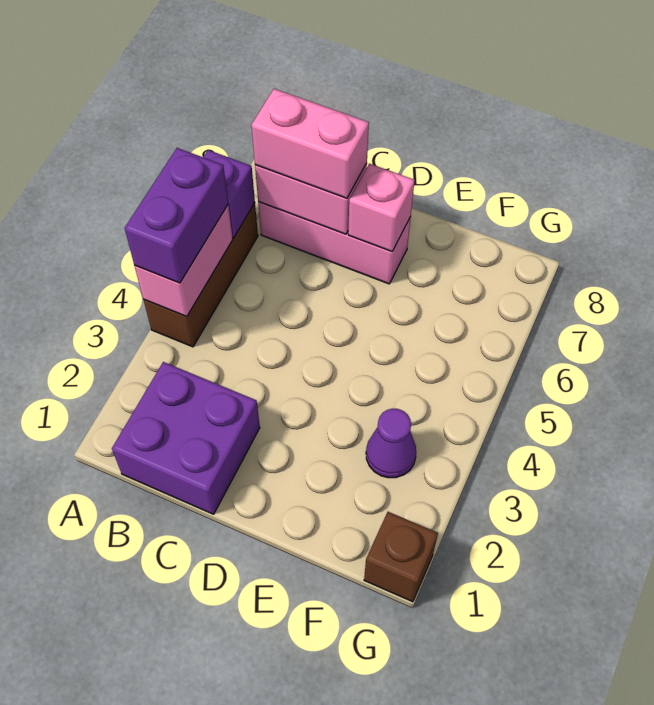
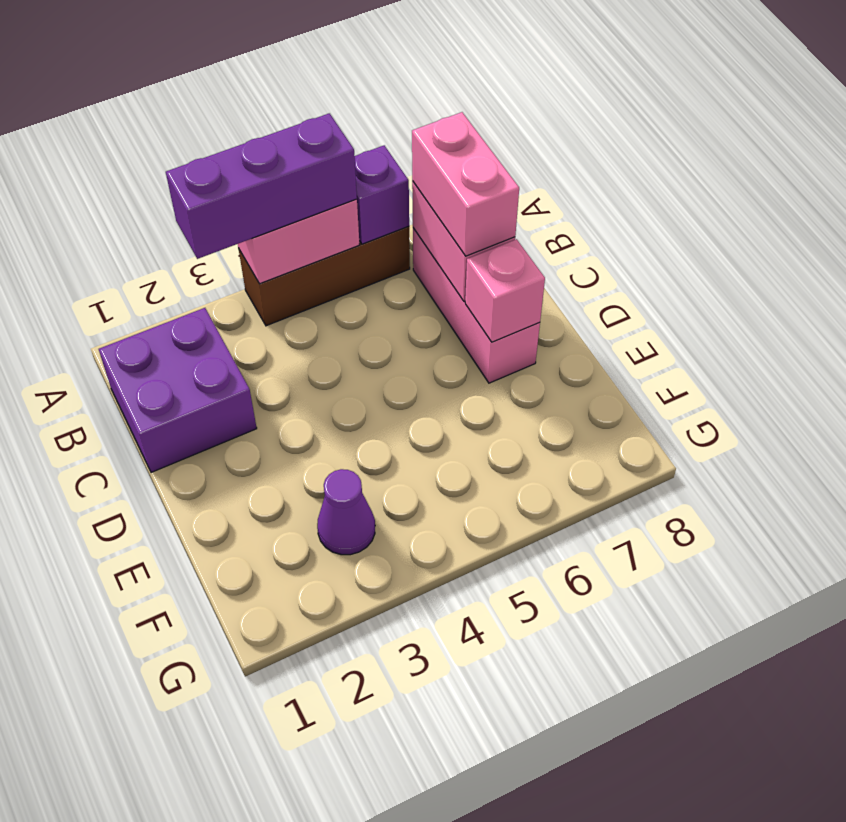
purple 1x2 brick [125,148,228,283] -> purple 1x3 brick [166,113,357,259]
brown 1x1 brick [364,512,438,602] -> none

